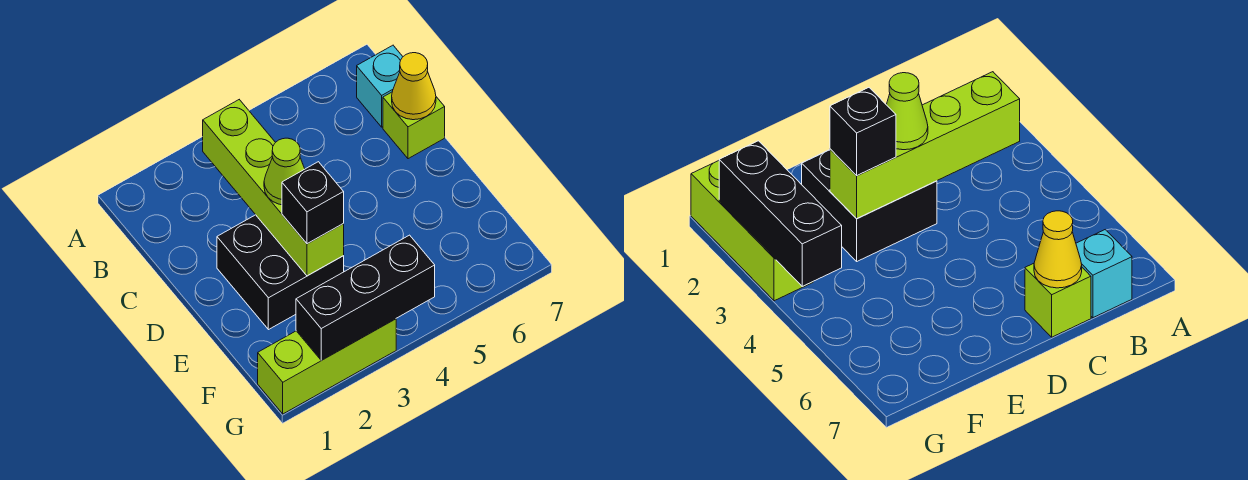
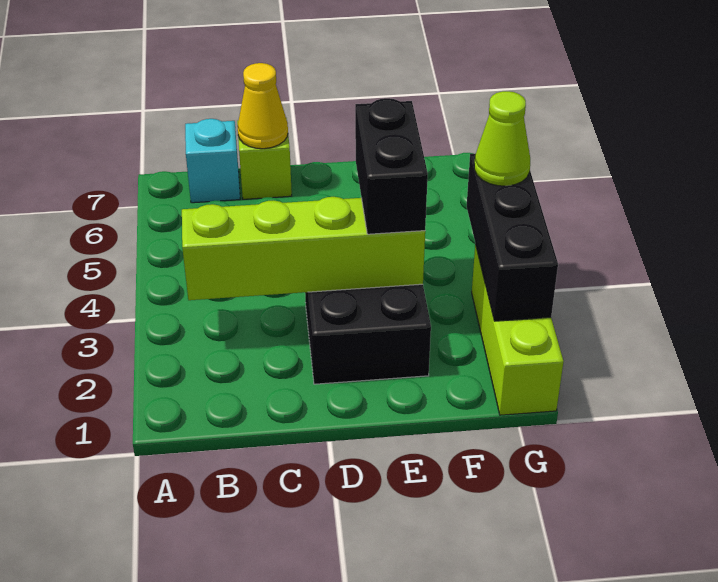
lime 1x1 cone [264,138,305,205] -> lime 1x1 cone moved to [474,91,530,186]
black 1x1 brick [282,162,344,244] -> black 1x2 brick [355,98,428,234]

